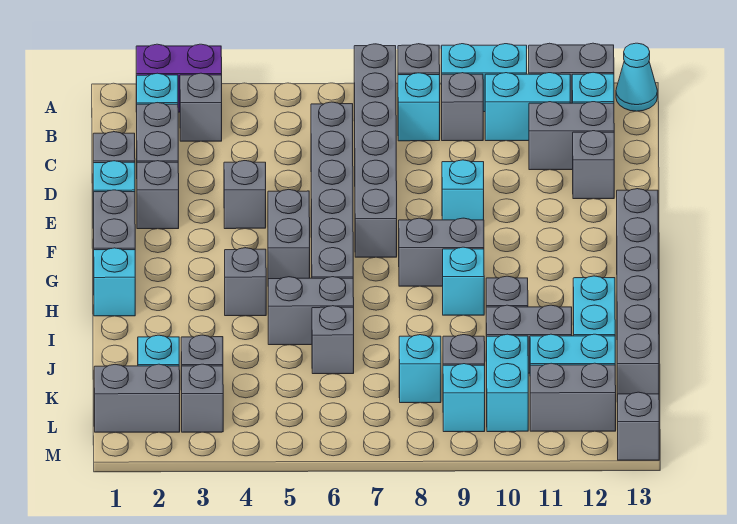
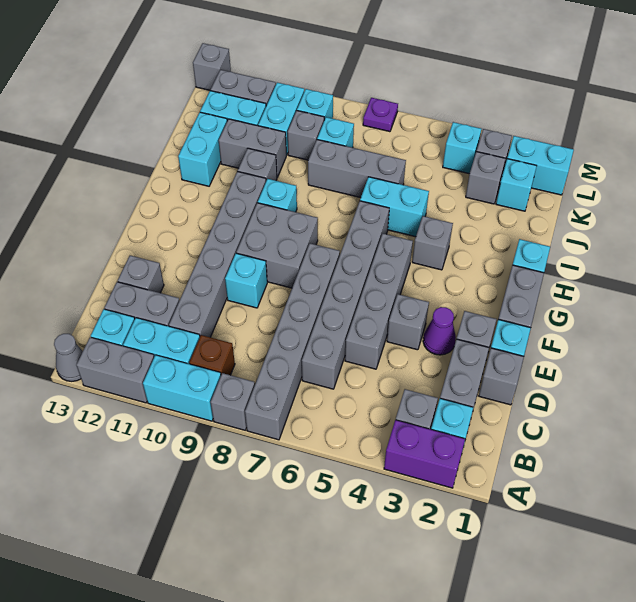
cyan 1x1 cone [616,43,657,111] -> grey 1x1 cone [54,334,83,381]
cyan 1x1 brick [398,73,440,141] -> cyan 1x1 brick moved to [443,122,481,174]
grey 1x1 brick [442,73,483,141] -> brown 1x1 brick [189,335,235,375]
none -> purple 1x1 cone [423,307,456,355]
grey 1x2 brick [268,189,310,279] -> grey 1x4 brick [345,234,413,369]
grey 1x6 brick [617,189,659,402] -> grey 1x6 brick moved to [169,171,266,337]
grey 1x2 brick [399,218,484,286] -> grey 2x2 brick [236,203,318,288]
grey 1x2 brick [268,277,354,345] -> cyan 1x2 brick [360,177,429,237]
grey 1x1 brick [312,306,354,374] -> grey 1x3 brick [308,140,406,198]
grey 1x2 brick [94,364,180,432] -> cyan 1x2 brick [507,136,574,195]
none -> purple 1x1 plate [363,98,398,132]

